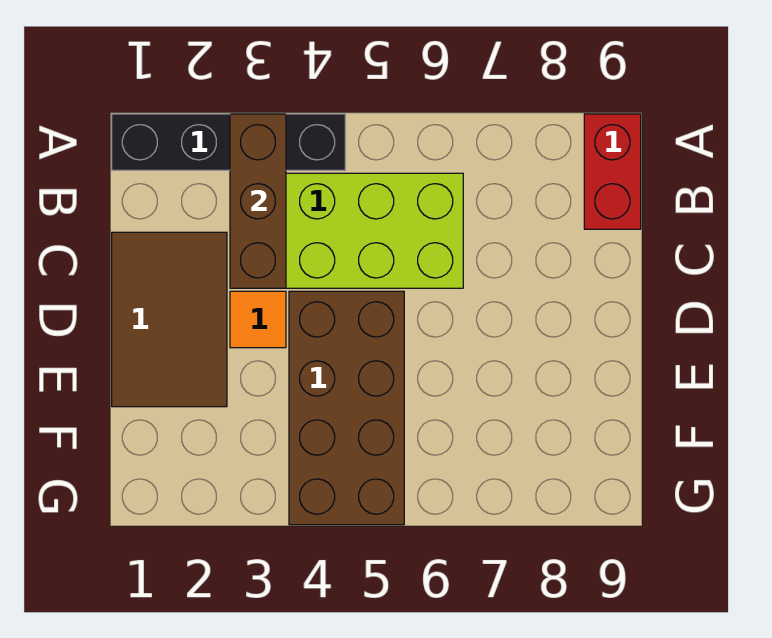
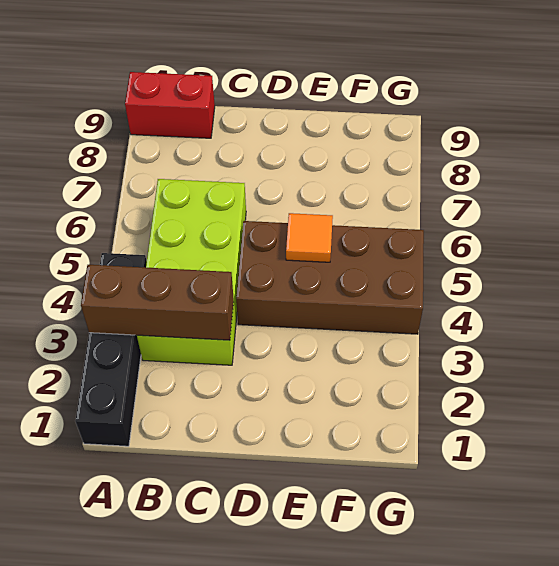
brown 2x3 tile [112,232,227,407] -> none
orange 1x1 tile [230,291,286,348] -> orange 1x1 tile moved to [286,213,333,262]

